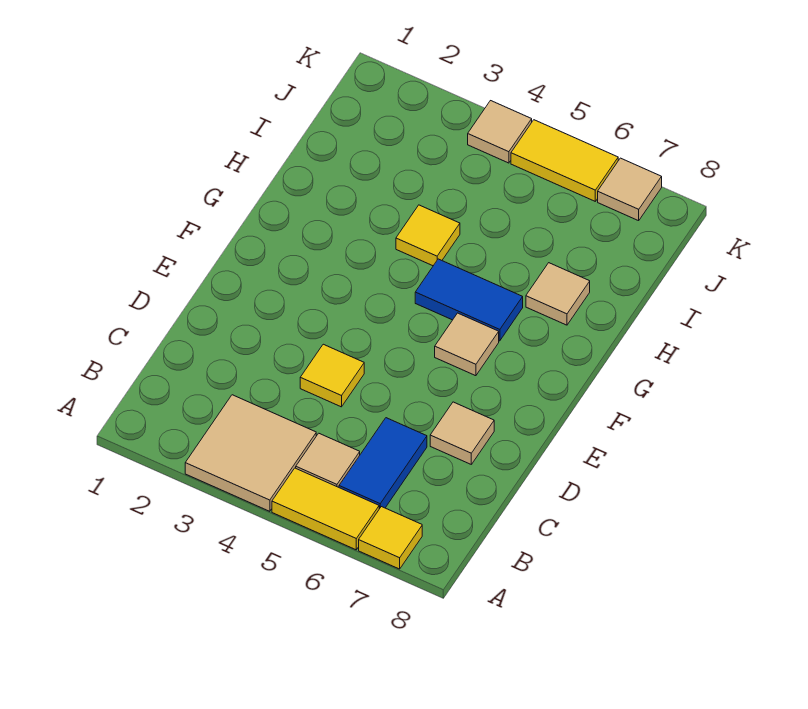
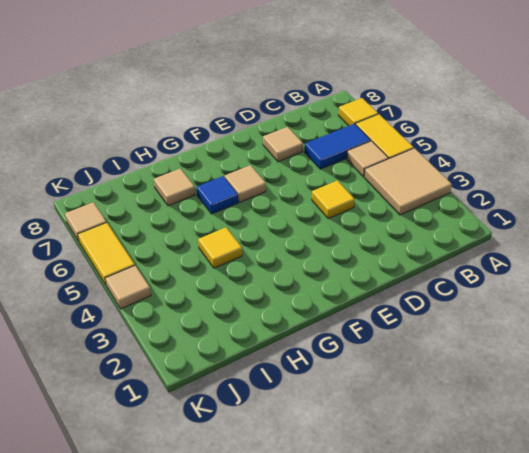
blue 1x2 tile [415,259,523,341] -> blue 1x1 tile [197,176,238,214]

